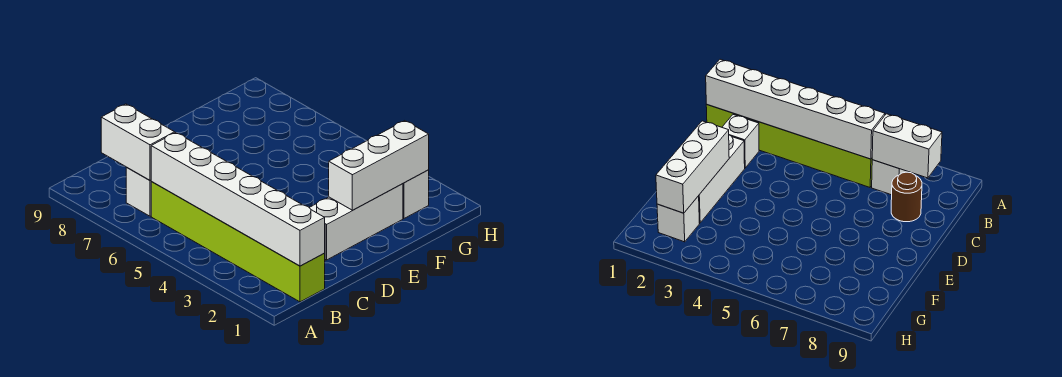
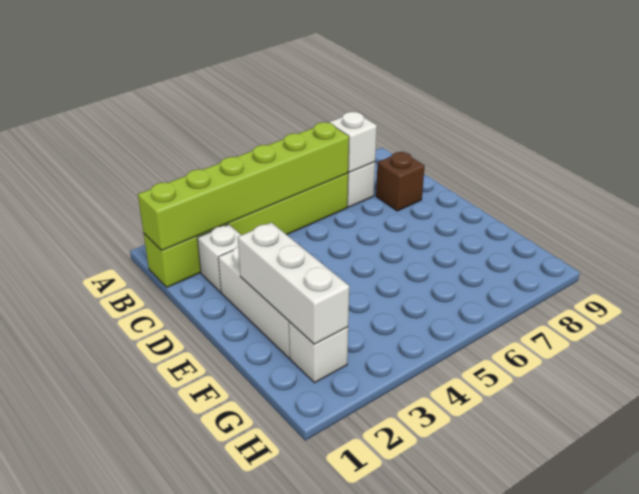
white 1x6 brick [151,133,325,266] -> lime 1x6 brick [138,122,349,250]
white 1x2 brick [101,104,175,180] -> white 1x1 brick [329,112,377,172]
brown 1x1 round brick [891,172,922,222] -> brown 1x1 brick [376,152,425,211]

